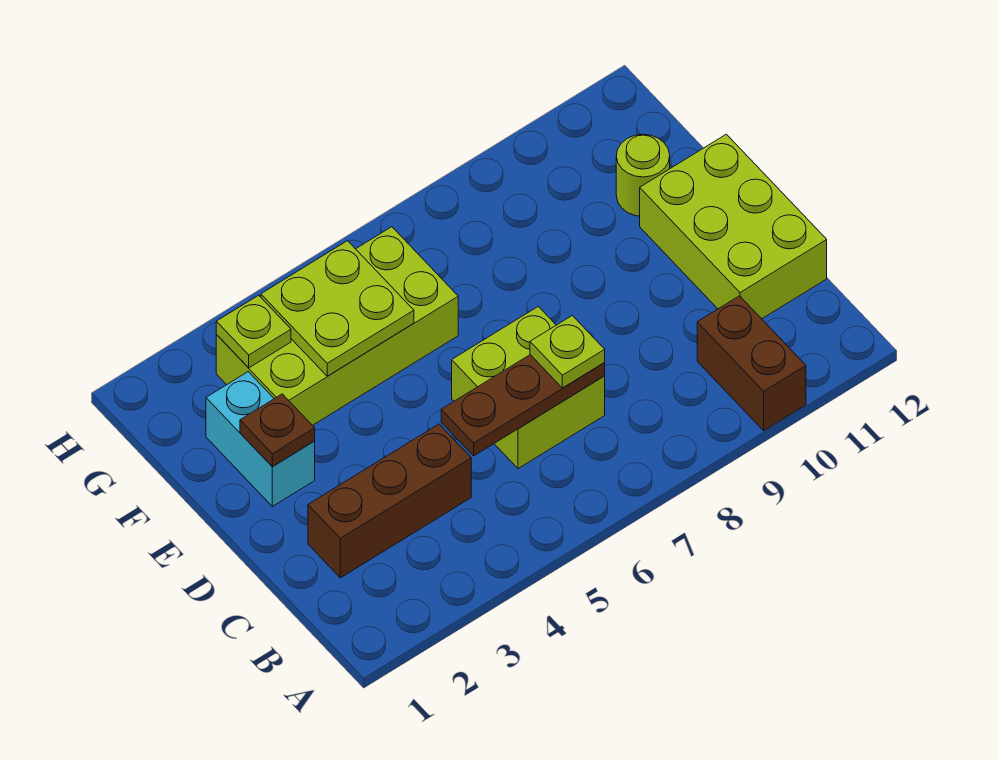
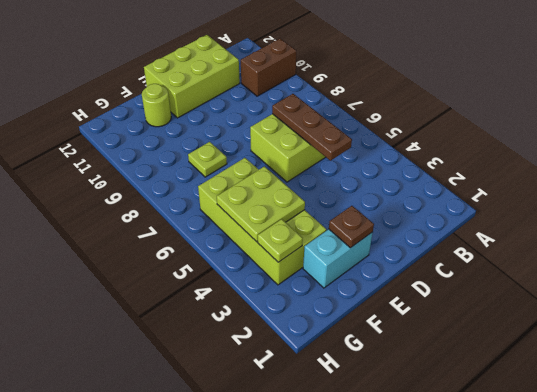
brown 1x3 brick [308,424,471,578] -> none
lime 1x1 plate [530,316,605,388] -> lime 1x1 plate moved to [188,142,227,177]

